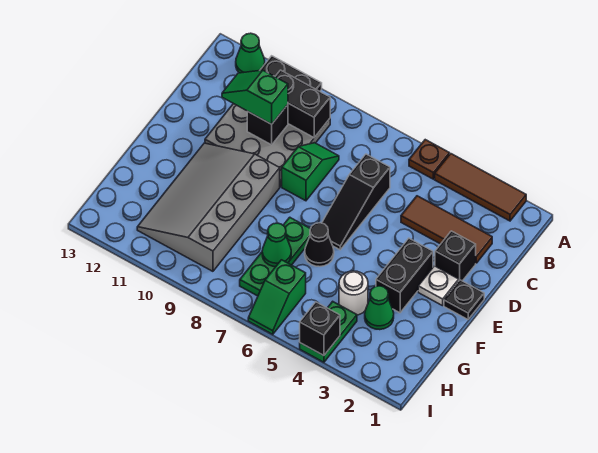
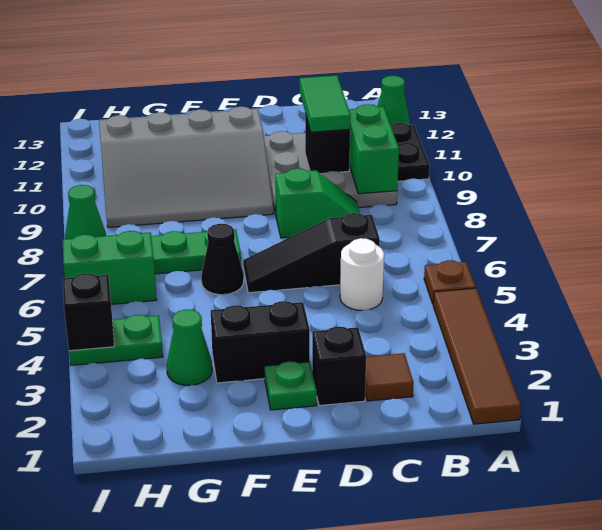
brown 1x3 tile [435,154,526,221] -> brown 1x4 tile [433,288,521,424]
black 1x2 brick [275,70,330,137] -> green 1x2 brick [349,104,399,194]
brown 1x3 tile [401,196,492,263] -> brown 1x1 tile [365,353,414,401]
green 1x2 slope [222,70,288,124] -> green 1x2 tile [300,75,351,132]
black 1x1 plate [444,280,484,319] -> none
white 1x1 plate [418,266,459,306] -> green 1x1 plate [265,361,317,410]
grey 3x4 slope [137,143,280,271] -> grey 3x4 slope turned to [99,107,273,228]
white 1x1 round brick [339,271,368,315] -> white 1x1 round brick moved to [340,238,384,310]
green 1x1 cone [262,223,291,267] -> green 1x1 cone moved to [65,185,106,239]
green 1x2 slope [248,260,306,334] -> green 1x2 brick [63,231,157,304]

